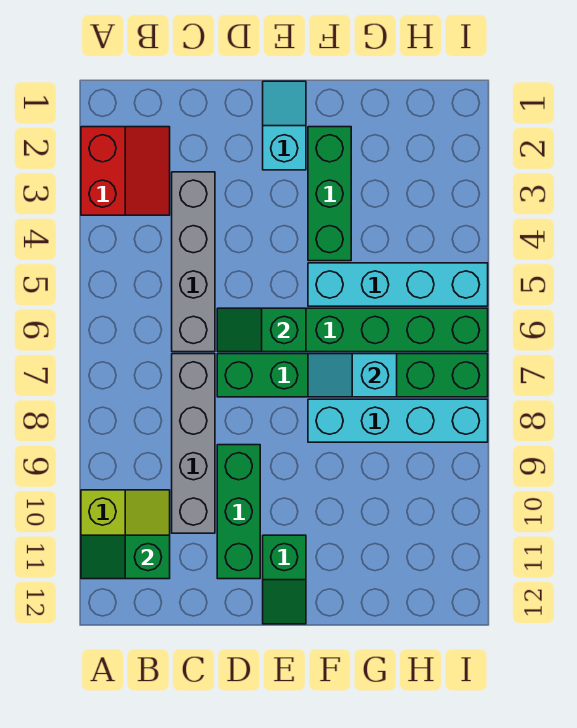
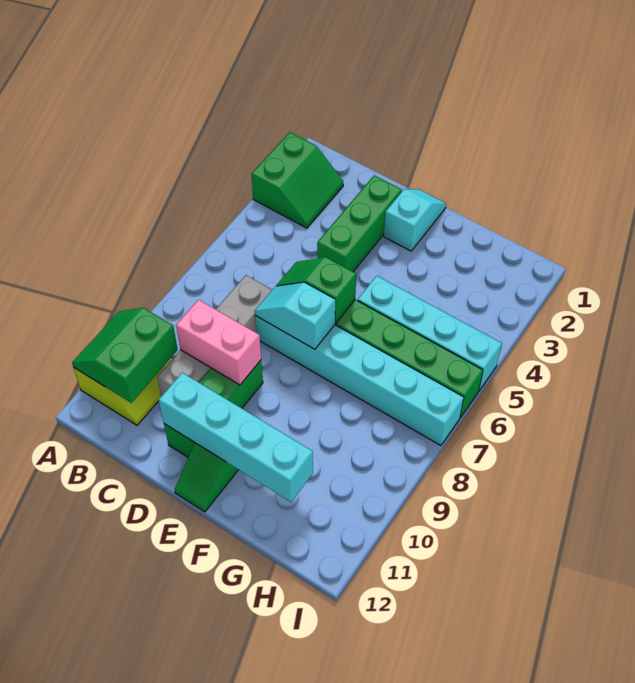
red 2x2 slope [81,127,170,215] -> green 2x2 slope [251,132,343,228]
green 1x2 slope [81,535,170,579] -> green 2x2 slope [72,308,178,403]
grey 1x4 brick [172,172,215,352] -> none
none -> pink 1x2 brick [176,300,261,385]
green 1x6 brick [217,354,488,397] -> cyan 1x6 brick [255,316,464,445]
green 1x3 brick [308,127,351,261] -> green 1x3 brick moved to [317,175,402,272]
cyan 1x2 slope [308,354,397,397] -> cyan 1x2 slope moved to [255,282,335,349]
cyan 1x4 brick [308,399,488,442] -> cyan 1x4 brick moved to [159,373,313,502]

